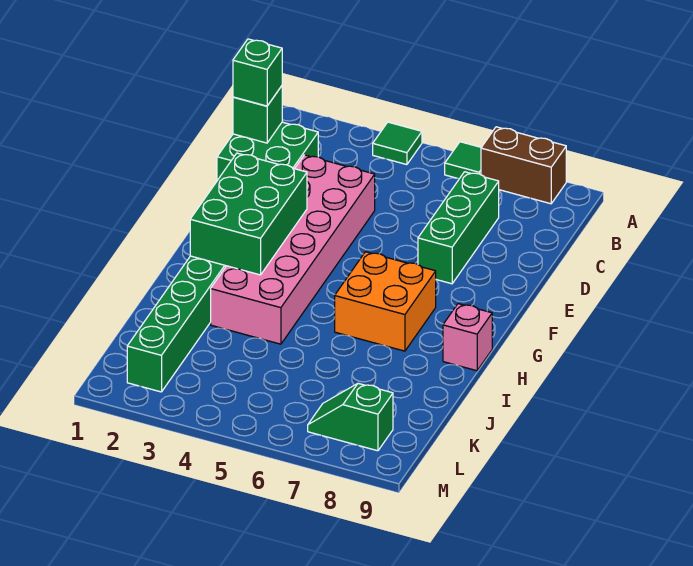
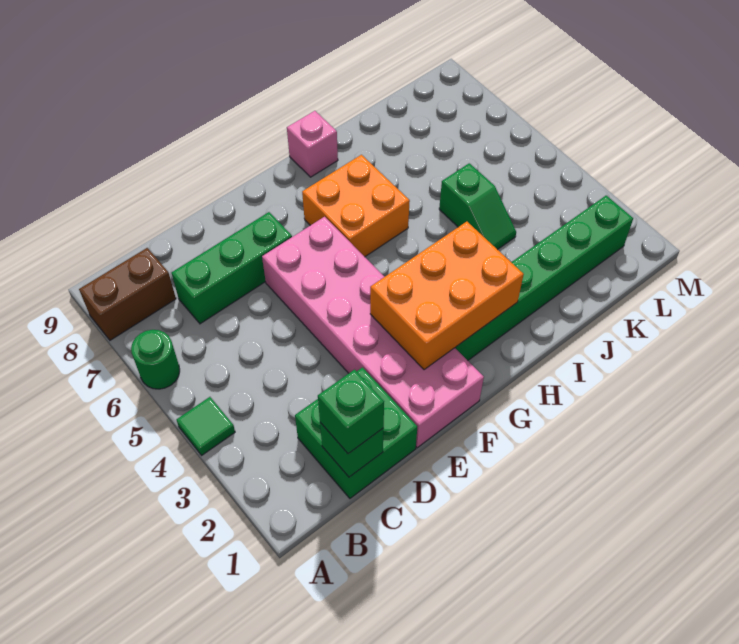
green 1x1 tile [445,142,481,179] -> green 1x1 round brick [131,330,180,389]
brown 1x2 brick [481,127,566,204] -> brown 1x2 brick turned to [79,248,176,340]
pink 2x6 brick [211,155,375,344] -> pink 2x6 brick turned to [262,217,484,448]
green 2x3 brick [190,153,307,275] -> orange 2x3 brick [370,222,524,370]
green 1x2 slope [308,383,393,451] -> green 1x2 slope moved to [439,163,516,250]

